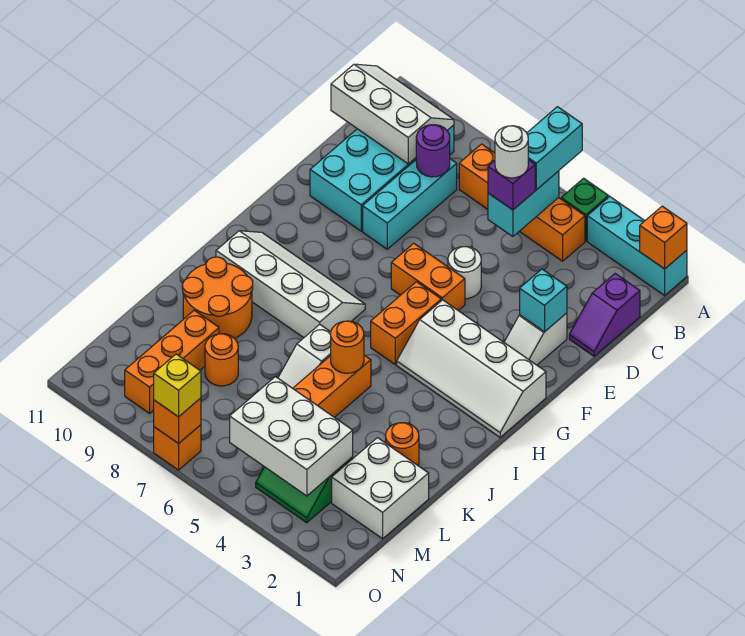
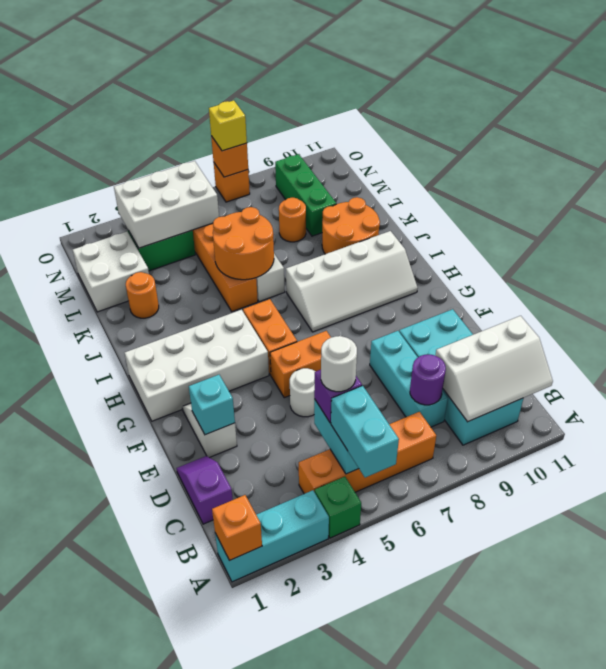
white 2x4 slope [397,300,546,437] -> white 2x4 brick [125,310,269,421]
orange 1x1 round brick [331,321,364,373] -> orange 2x2 round brick [213,207,274,280]
orange 1x3 brick [125,310,219,413] -> green 1x3 brick [275,154,336,236]

